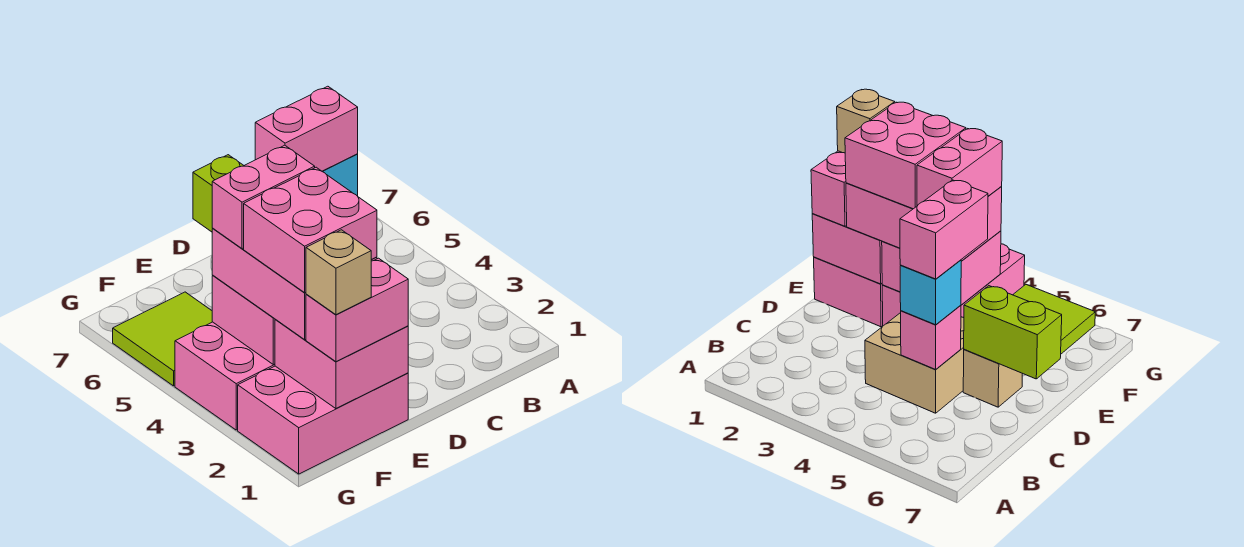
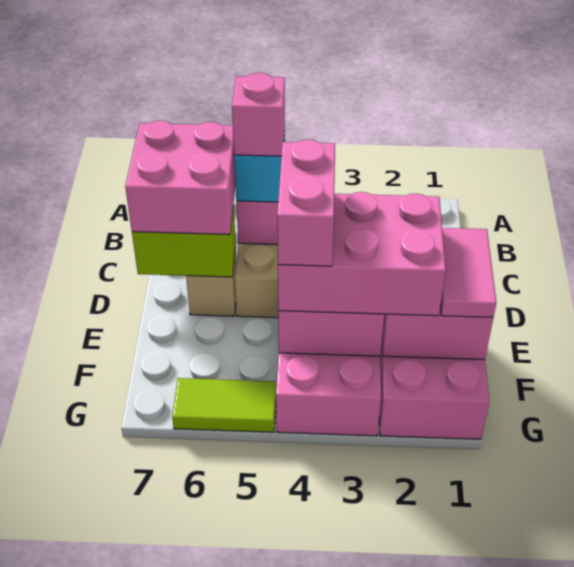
pink 1x2 brick [255,86,358,171] -> pink 1x1 brick [232,73,285,156]
pink 1x2 brick [306,258,408,362] -> pink 1x2 tile [441,228,496,317]
pink 2x2 brick [244,167,377,293] -> pink 2x2 brick moved to [125,121,236,235]
tan 1x1 brick [306,230,371,315] -> none
lime 2x2 tile [113,292,212,386] -> lime 1x2 tile [172,378,276,432]

